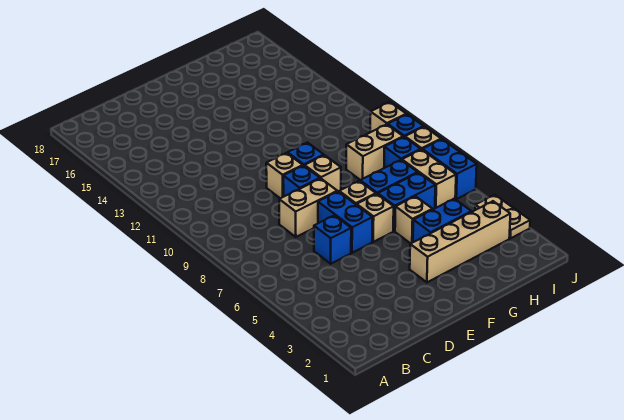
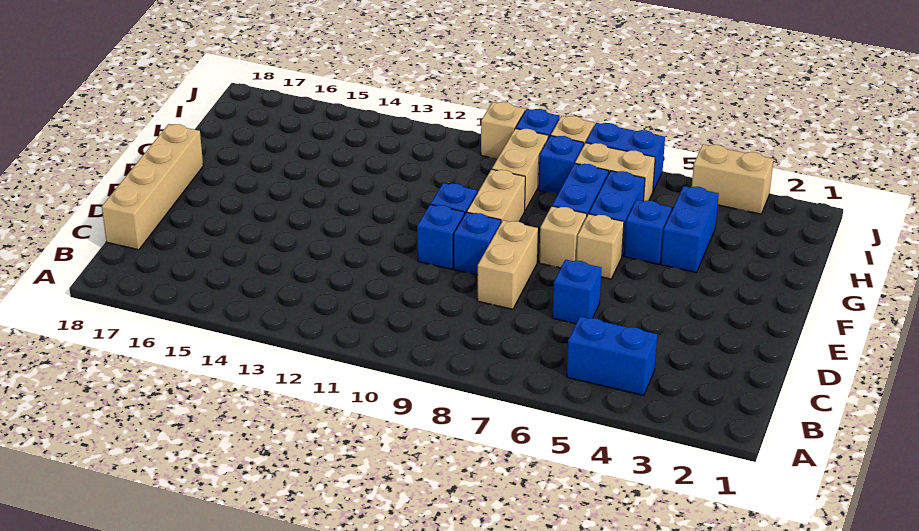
blue 1x2 brick [318,192,373,253] -> blue 1x2 brick moved to [567,317,657,396]
tan 1x1 brick [266,153,303,198] -> blue 1x1 brick [417,204,464,269]
tan 1x4 brick [410,201,510,282] -> tan 1x4 brick moved to [102,124,203,250]
tan 1x1 brick [305,155,341,192] -> tan 1x2 brick [467,169,525,223]
tan 1x1 brick [395,196,433,244] -> blue 1x1 brick [624,200,672,264]
tan 1x2 plate [475,195,530,238] -> tan 1x2 brick [692,144,773,214]

